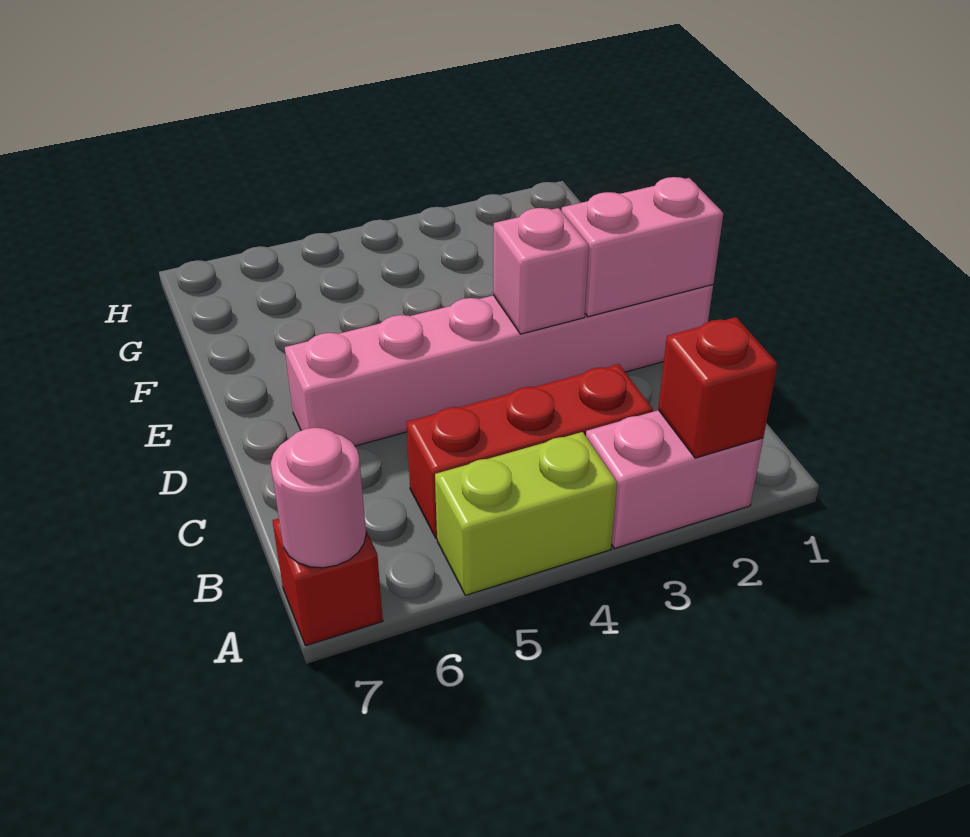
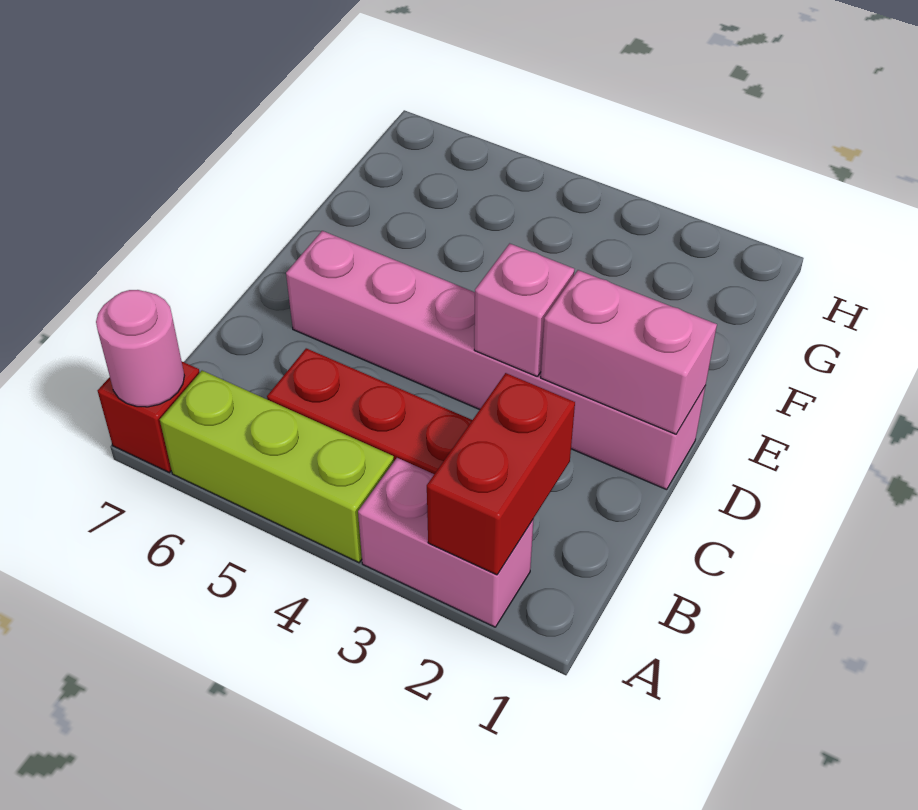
red 1x1 brick [658,317,778,458] -> red 1x2 brick [427,373,575,575]
lime 1x2 brick [435,432,617,595] -> lime 1x3 brick [160,371,394,563]

